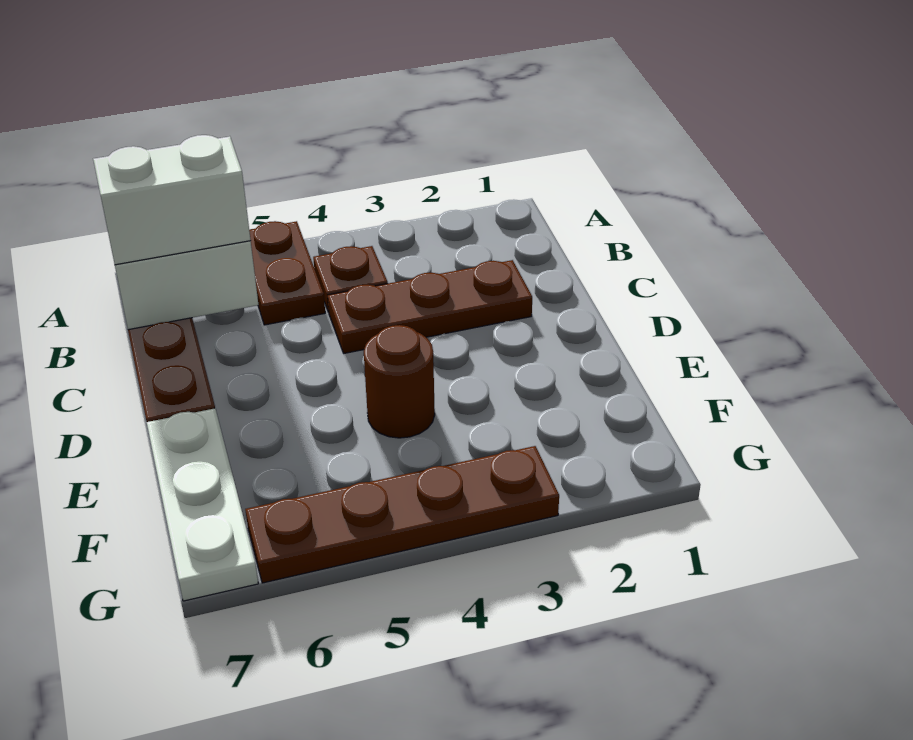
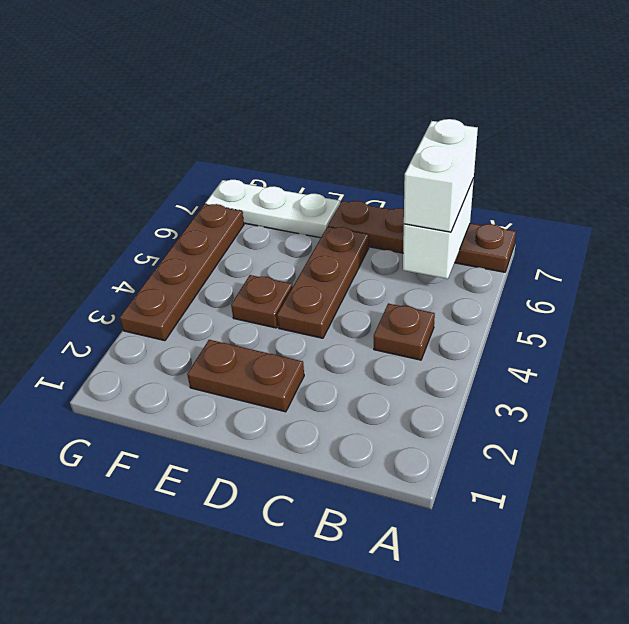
brown 1x2 plate [249,221,325,325] -> brown 1x2 plate moved to [187,340,304,412]
brown 1x3 plate [328,260,532,353] -> brown 1x3 plate moved to [277,227,369,338]
brown 1x1 round brick [364,325,435,438] -> brown 1x1 plate [231,275,293,328]

